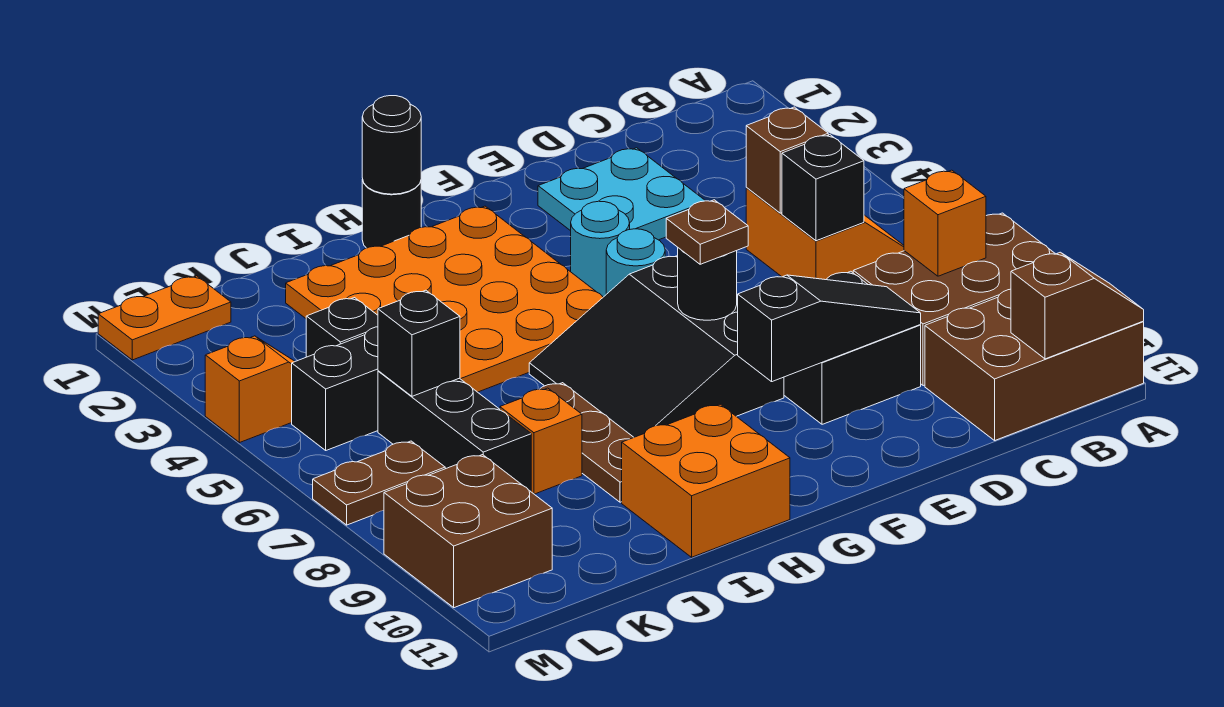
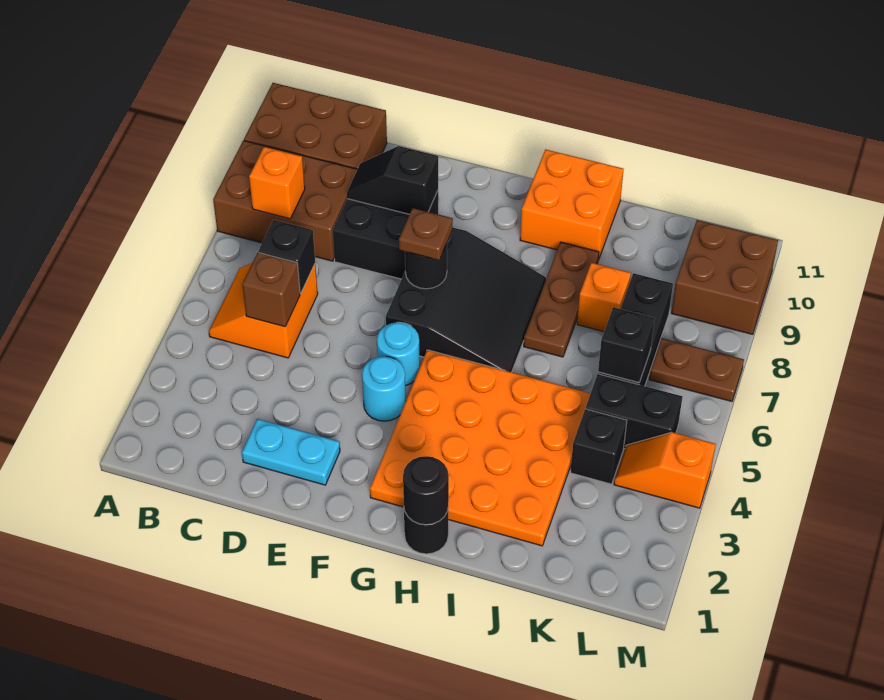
brown 1x2 slope [1011,252,1144,359] -> none
cyan 2x2 plate [538,148,705,240] -> cyan 1x2 plate [242,419,340,485]
black 1x3 slope [738,275,921,382] -> black 1x2 slope [347,146,438,214]
orange 1x2 plate [98,276,231,360] -> none

